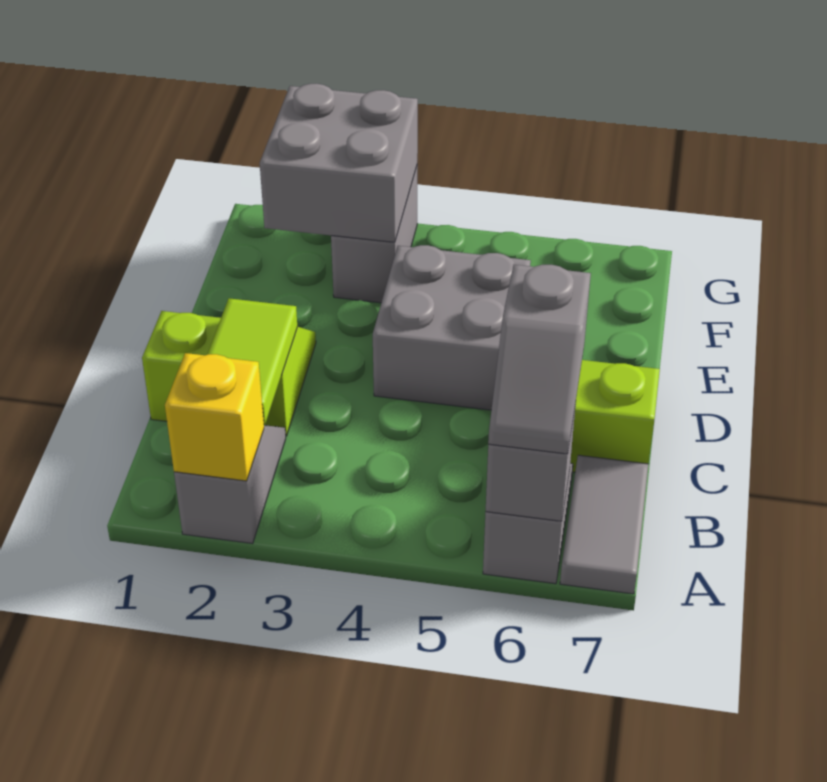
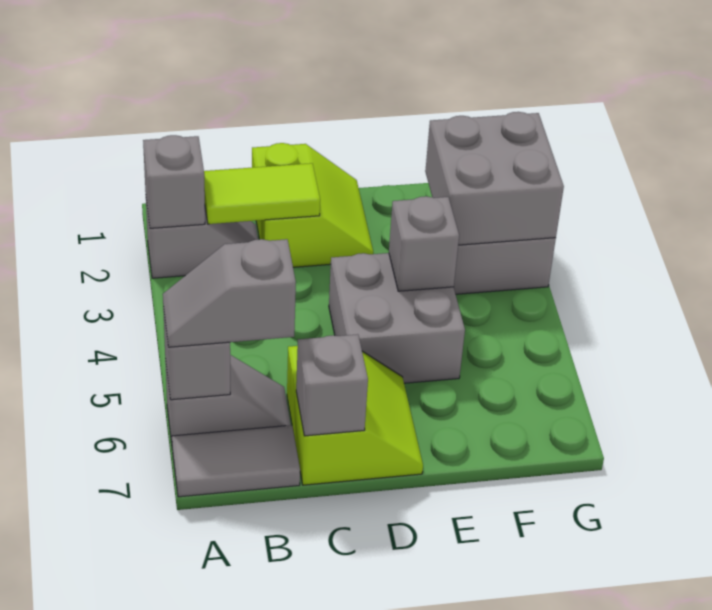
yellow 1x1 brick [165,353,264,481] -> grey 1x1 brick [143,135,205,228]
none -> grey 1x1 brick [296,334,368,436]
none -> grey 1x1 brick [389,196,459,291]

